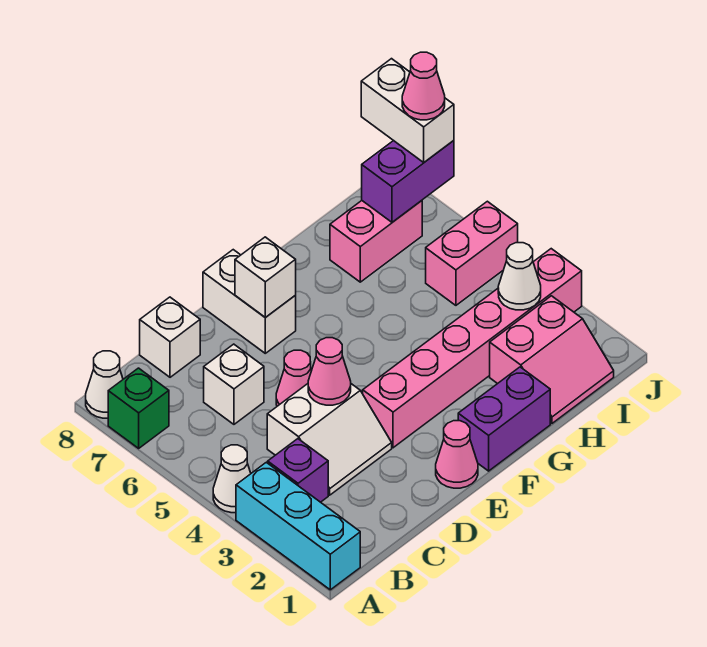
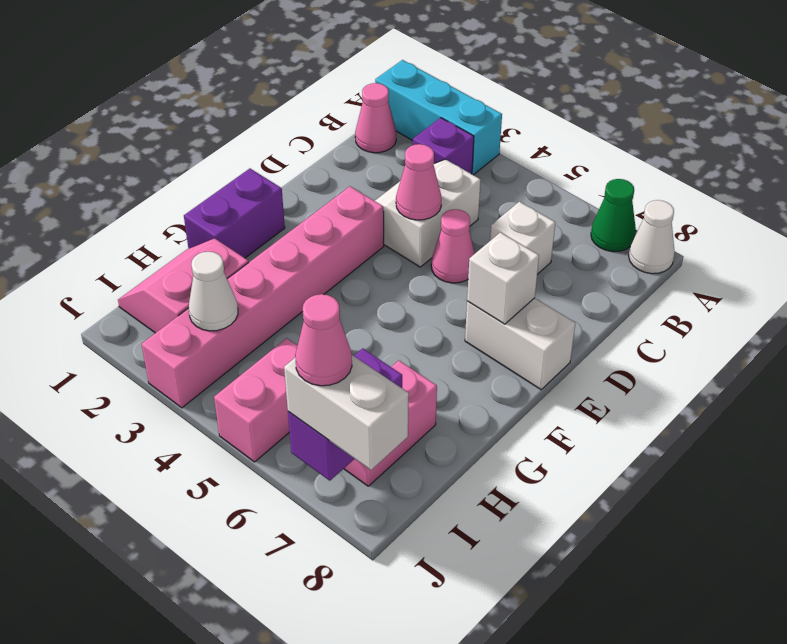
white 1x1 cone [213,445,251,513] -> none
green 1x1 brick [108,368,169,448] -> green 1x1 cone [591,179,636,252]
white 1x1 brick [140,297,200,377] -> none
pink 1x1 cone [436,421,478,488] -> pink 1x1 cone moved to [355,83,396,153]

